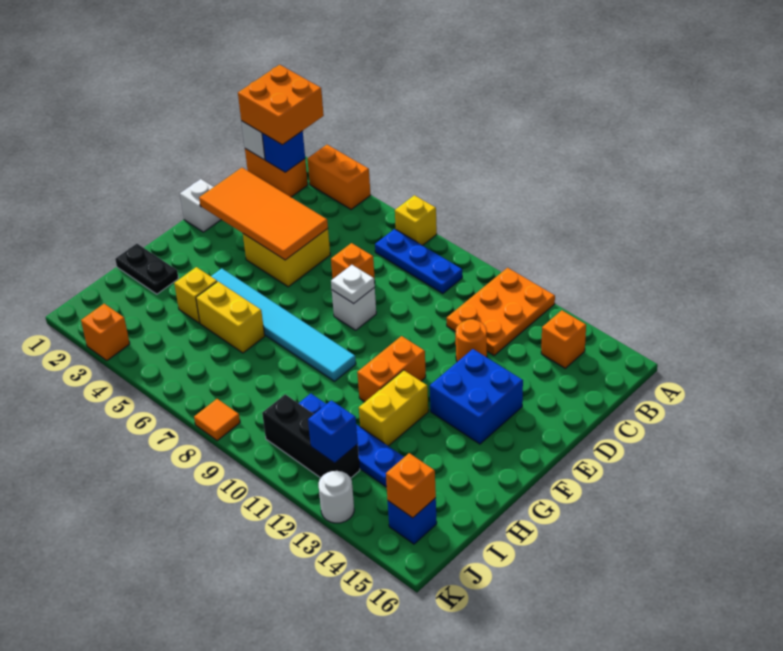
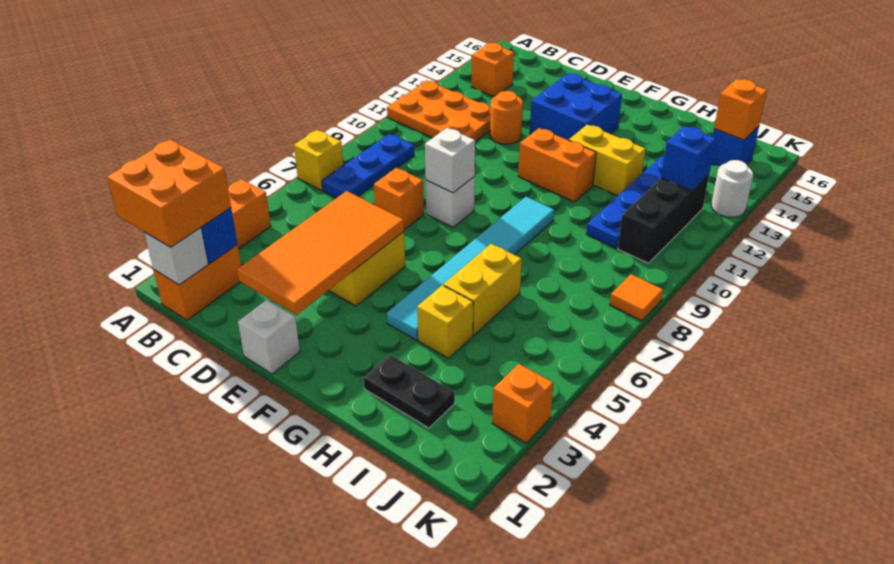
white 1x1 plate [331,265,375,304] -> white 1x1 brick [425,128,475,193]
black 1x2 plate [115,244,179,294] -> black 1x2 plate turned to [364,355,455,428]

